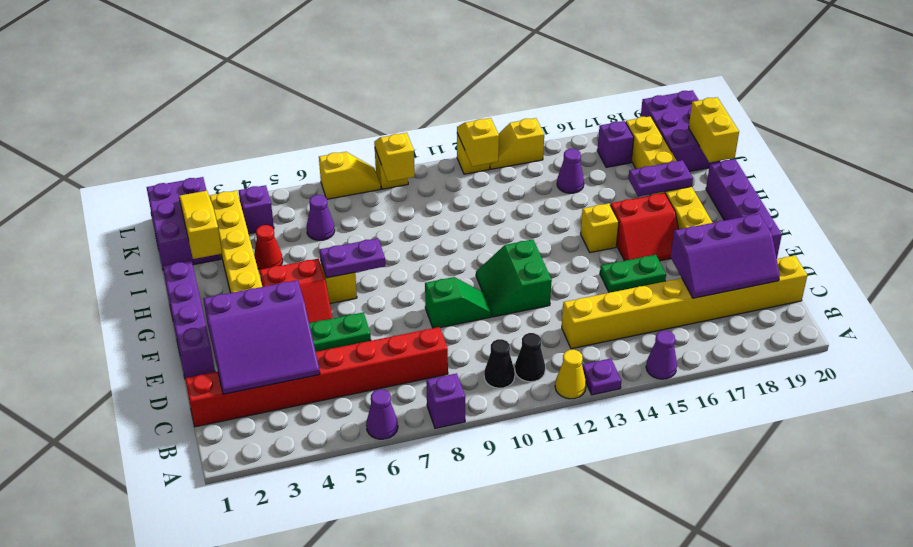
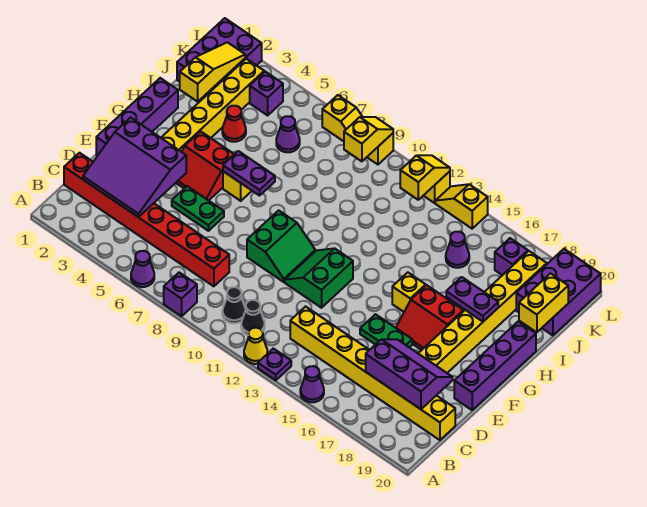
purple 2x3 slope [671,214,780,298] -> purple 2x3 slope turned to [366,339,453,409]
green 1x2 slope [425,277,491,328] -> green 2x2 slope [247,210,315,282]

